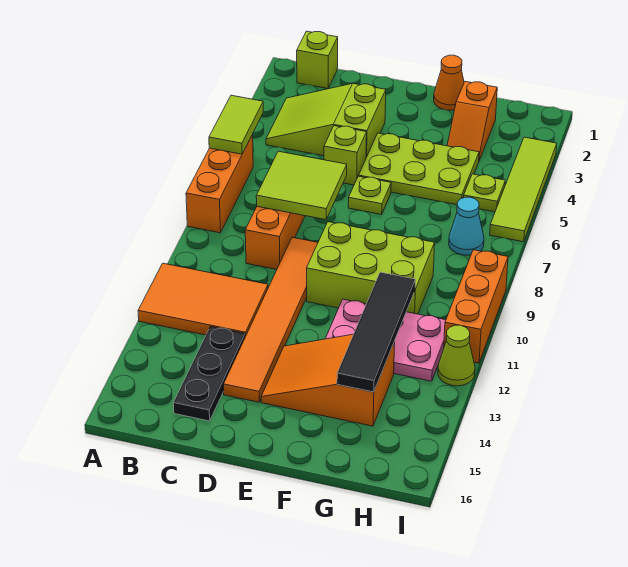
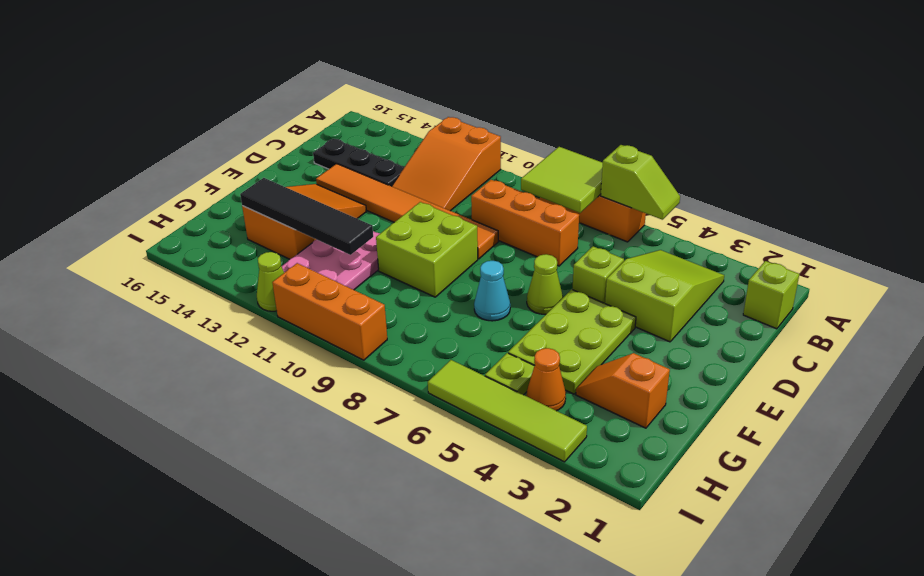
lime 1x2 tile [209,95,263,154] -> lime 1x2 slope [601,145,680,220]
orange 2x3 tile [138,263,268,337] -> orange 2x3 slope [392,117,501,211]
lime 2x2 tile [256,151,347,220] -> lime 2x2 tile moved to [521,147,603,213]
lime 1x1 plate [348,176,391,214] -> lime 1x1 cone [527,254,563,315]
lime 2x3 brick [307,222,435,314] -> lime 2x2 brick [376,202,478,297]
orange 1x1 cone [434,55,464,111] -> orange 1x1 cone moved to [526,348,566,411]
cyan 1x1 cone [449,197,484,255] -> cyan 1x1 cone moved to [474,261,510,321]

